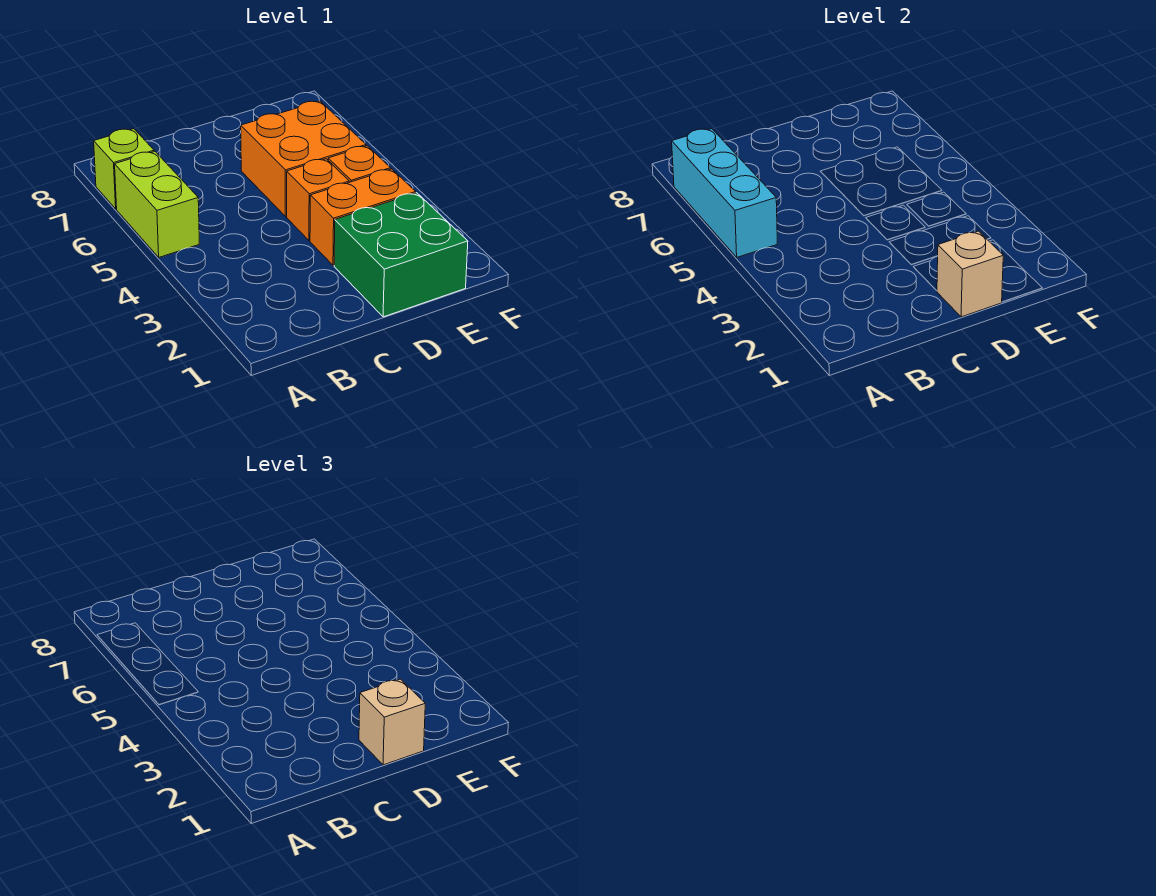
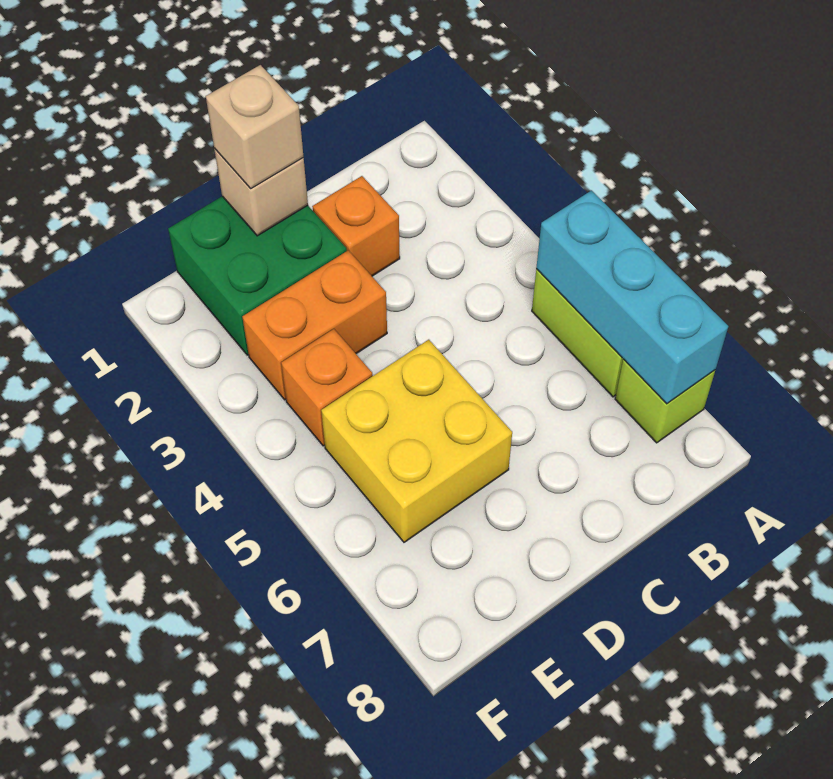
orange 1x1 brick [287,159,349,241] -> orange 1x1 brick moved to [312,176,400,276]
orange 2x2 brick [241,101,366,217] -> yellow 2x2 brick [321,340,512,542]

